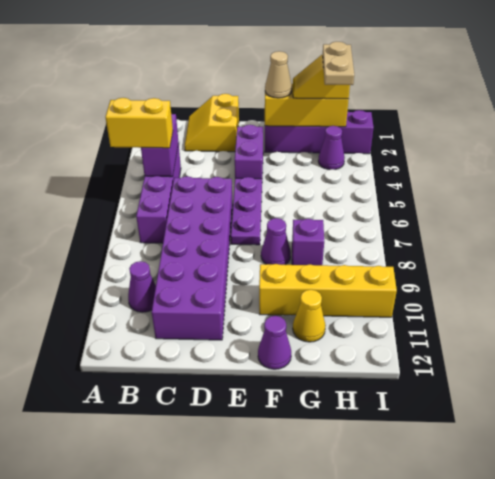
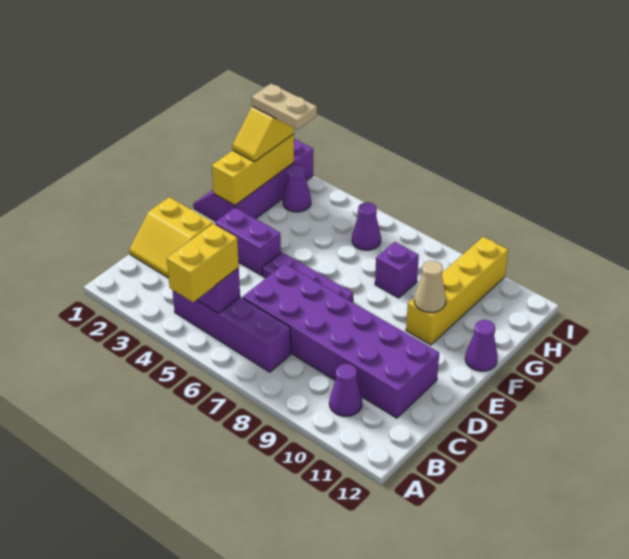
tan 1x1 cone [265,51,292,98] -> tan 1x1 cone moved to [414,261,446,312]
purple 1x1 cone [261,218,291,265] -> purple 1x1 cone moved to [352,202,381,250]
yellow 1x1 cone [293,290,326,342] -> none

